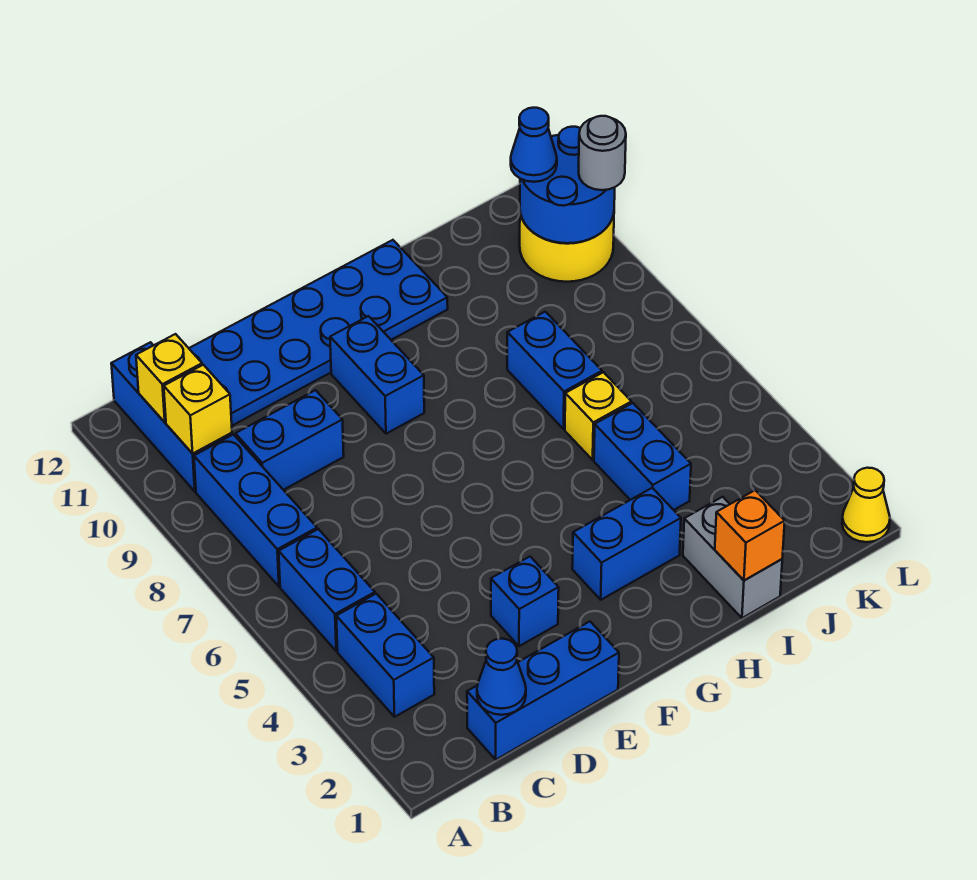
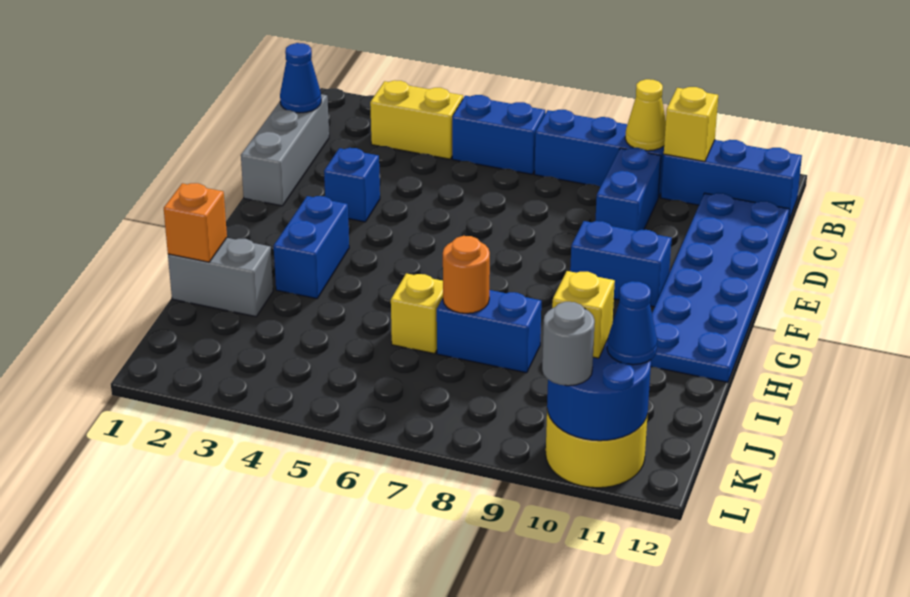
blue 1x2 brick [336,594,434,717] -> yellow 1x2 brick [370,80,463,159]
yellow 1x1 brick [136,334,202,422] -> yellow 1x1 brick moved to [552,271,615,358]
blue 1x3 brick [467,622,619,760] -> grey 1x3 brick [241,94,329,206]
blue 1x2 brick [594,403,691,510] -> none
none -> orange 1x1 round brick [443,236,490,313]
yellow 1x1 cone [842,468,890,542] -> yellow 1x1 cone moved to [625,79,666,151]

